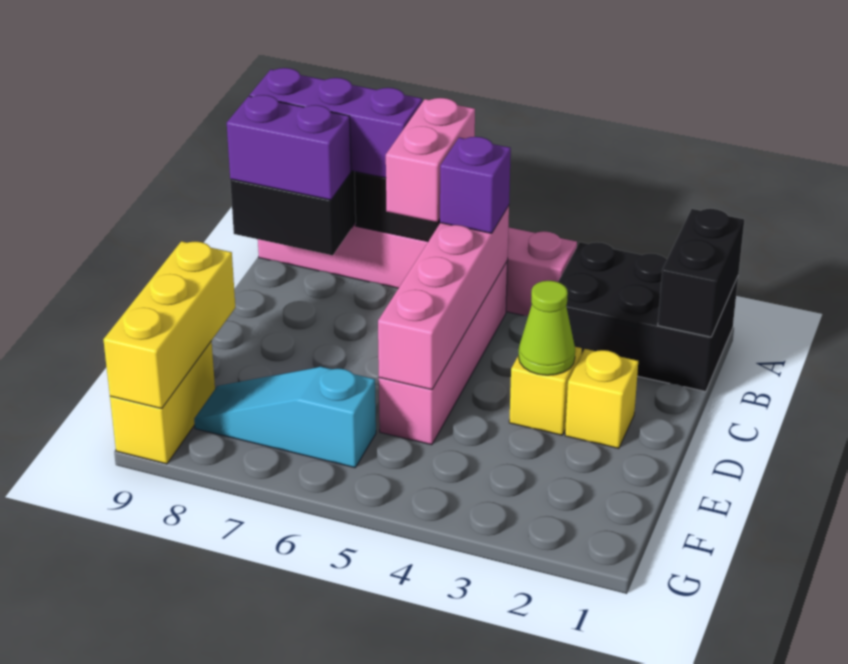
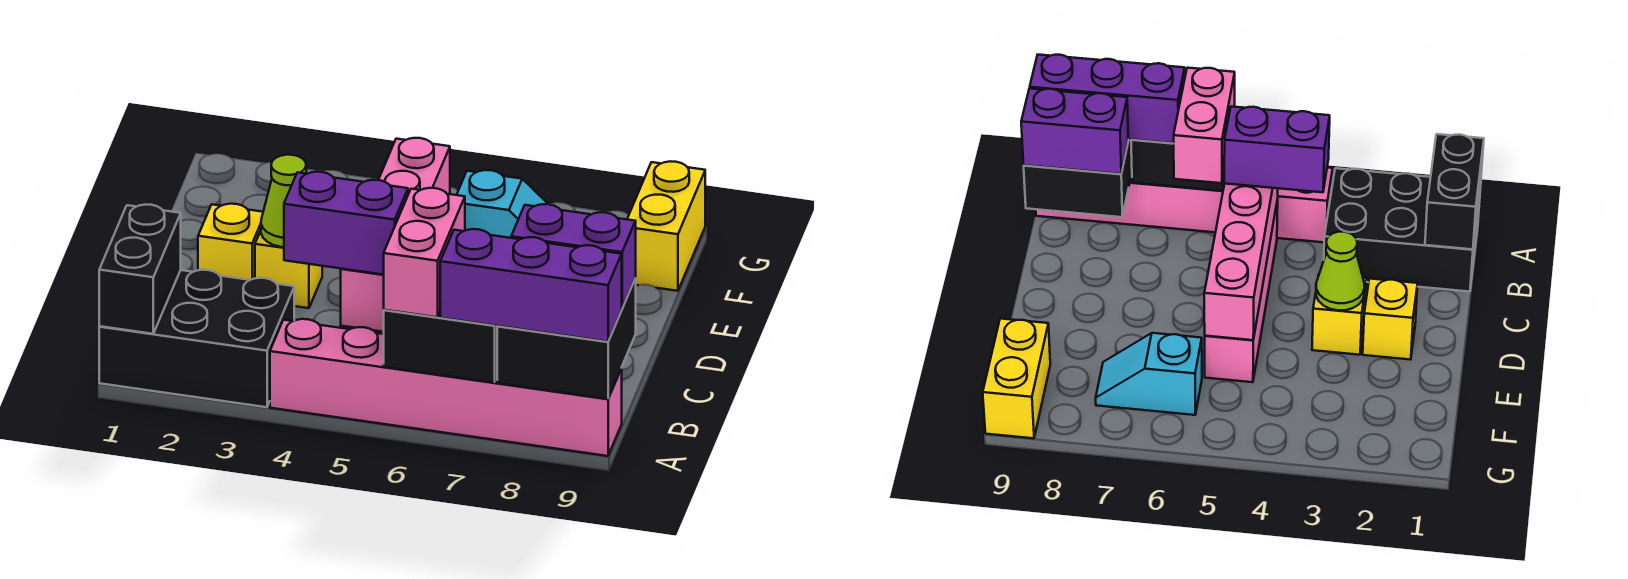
purple 1x1 brick [440,137,511,233] -> purple 1x2 brick [284,172,408,275]
yellow 1x3 brick [103,241,235,409] -> none
cyan 1x3 slope [194,367,376,468] -> cyan 1x2 slope [457,170,548,238]

